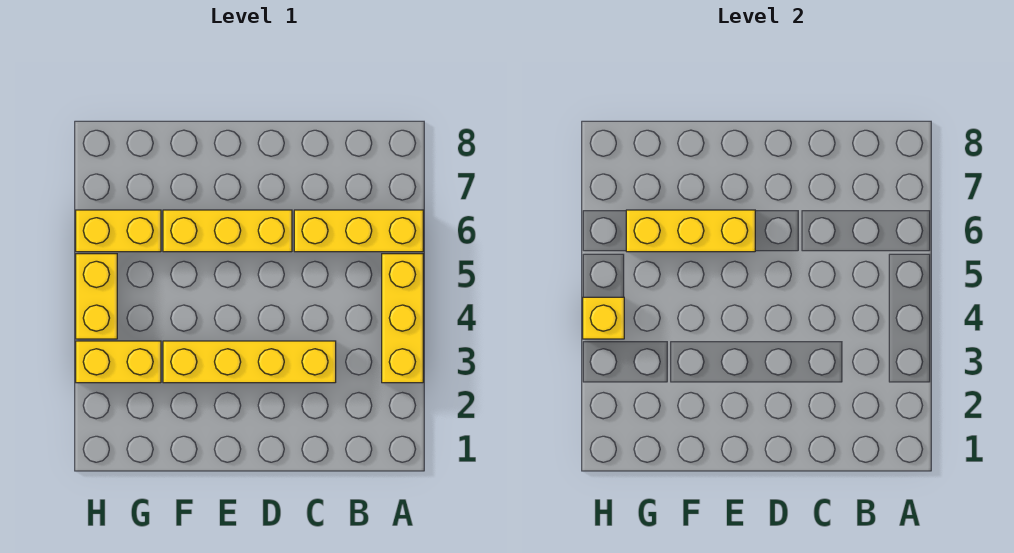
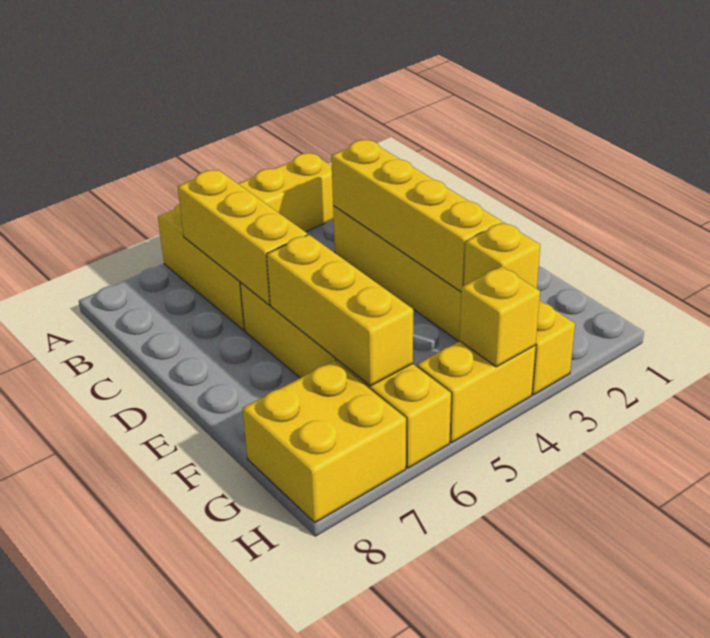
none -> yellow 1x3 brick [178,170,307,305]
none -> yellow 1x4 brick [331,140,502,292]
none -> yellow 1x1 brick [464,222,540,289]
none -> yellow 2x2 brick [242,361,406,523]

